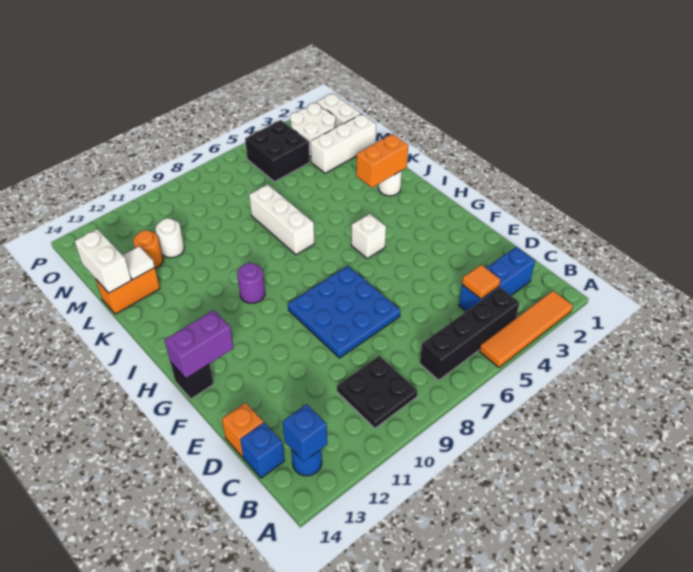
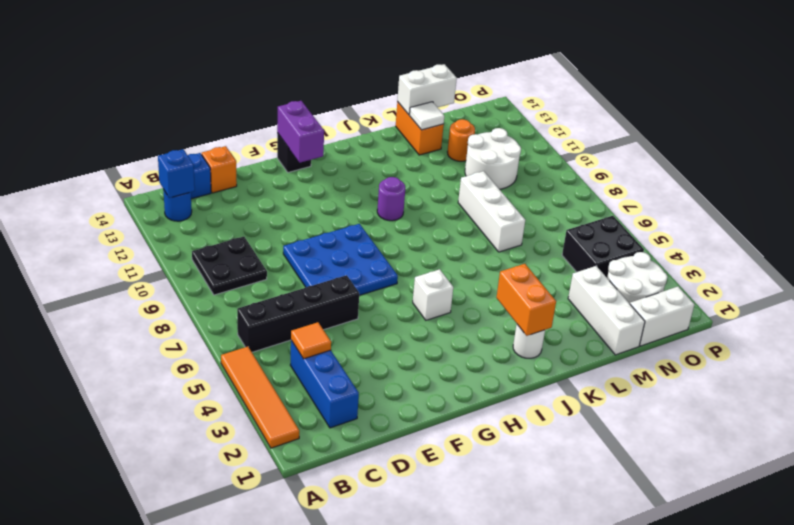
black 1x4 brick [420,288,520,380] -> black 1x4 brick turned to [237,275,359,352]
white 1x3 brick [249,184,315,255] -> white 1x3 brick turned to [458,171,525,252]
white 1x1 round brick [156,218,184,258] -> white 2x2 round brick [465,128,521,189]

